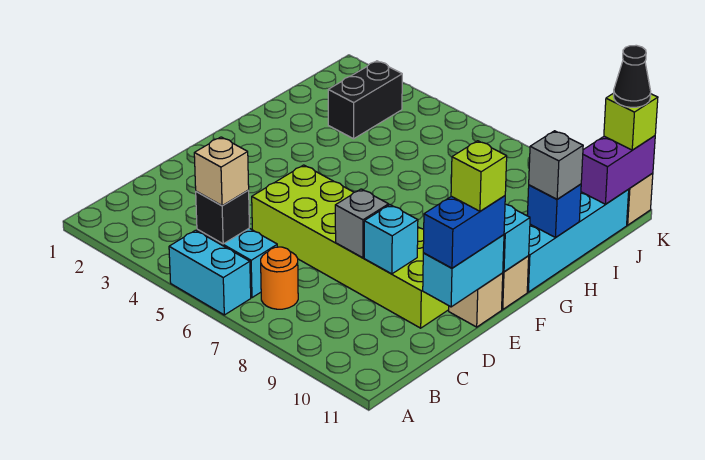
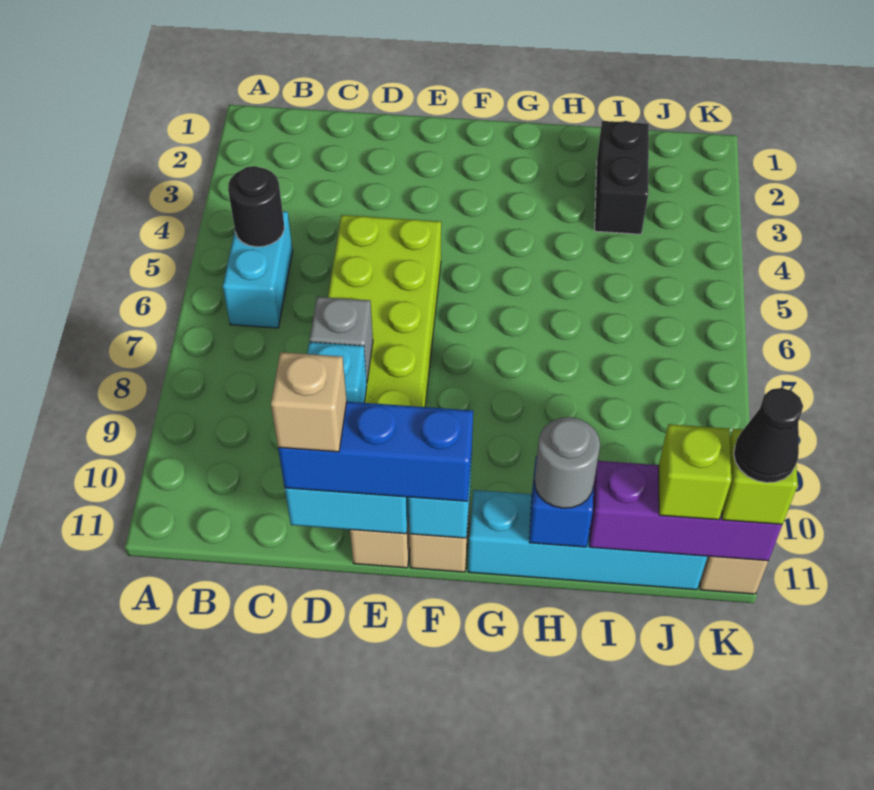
cyan 1x2 brick [169,230,251,315] -> none
black 1x1 brick [196,191,249,244] -> black 1x1 round brick [228,166,284,247]
tan 1x1 brick [194,137,249,206] -> tan 1x1 brick moved to [271,352,347,452]
orange 1x1 round brick [261,247,298,309] -> none
blue 1x2 brick [423,196,505,268] -> blue 1x3 brick [278,402,473,501]
lime 1x1 brick [451,141,507,211] -> lime 1x1 brick moved to [659,424,731,520]
grey 1x1 brick [529,131,583,199] -> grey 1x1 round brick [534,417,600,508]
black 1x2 brick [328,61,402,139] -> black 1x2 brick turned to [595,121,649,234]
purple 1x2 brick [581,136,655,204] -> purple 1x3 brick [589,461,782,561]

